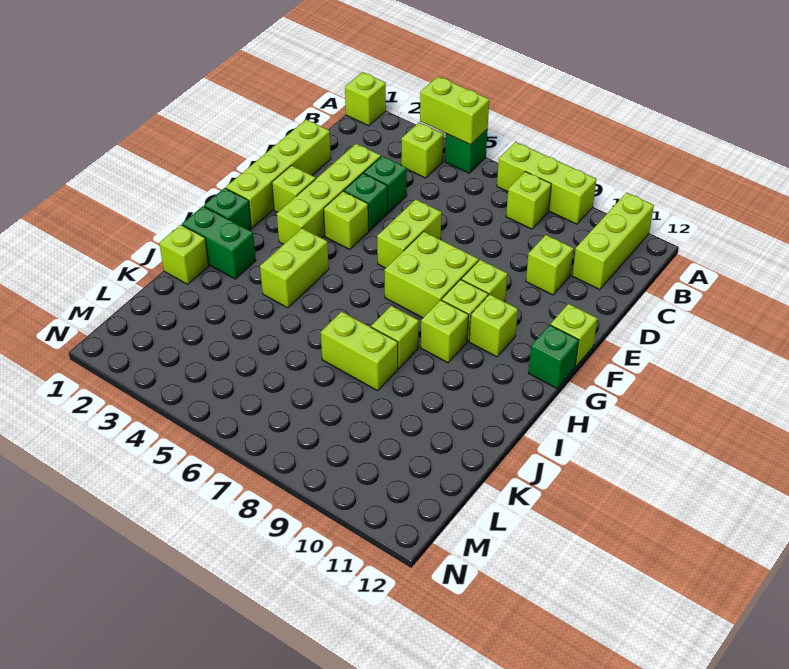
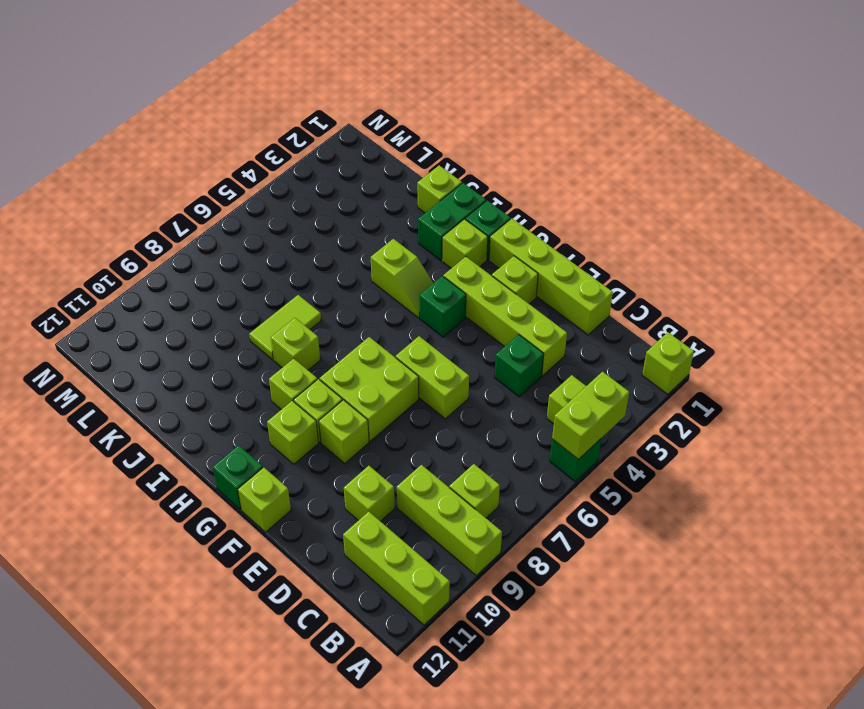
lime 1x3 brick [497,142,597,224] -> lime 1x3 brick turned to [397,465,502,575]
green 1x1 brick [344,173,388,231] -> green 1x1 brick moved to [420,276,466,337]
lime 1x1 brick [324,191,369,249] -> lime 1x1 brick moved to [442,219,488,268]
lime 1x2 brick [260,228,329,308] -> lime 1x2 slope [371,239,433,318]
lime 1x2 brick [321,312,398,391] -> lime 1x2 tile [249,295,321,360]

